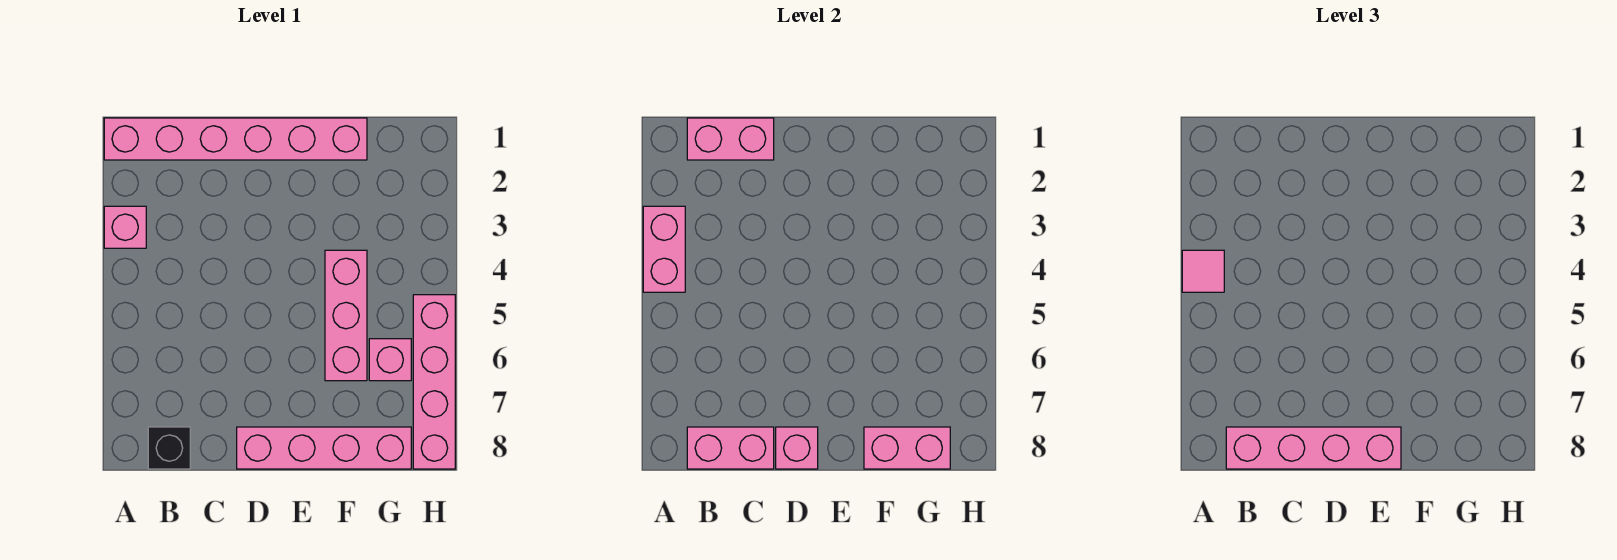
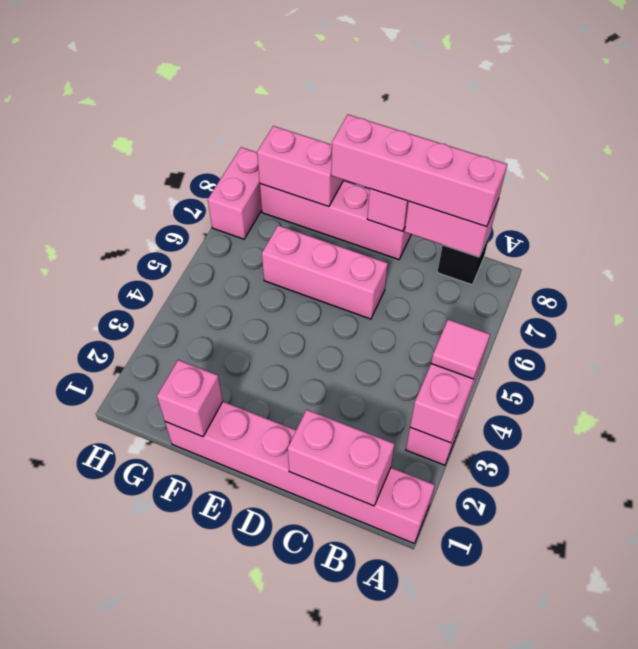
pink 1x3 brick [325,250,367,381] -> pink 1x3 brick turned to [262,225,388,319]
pink 1x1 brick [369,339,411,381] -> pink 1x1 brick moved to [157,360,223,437]
pink 1x4 brick [413,295,455,469] -> pink 1x2 brick [208,147,262,239]

